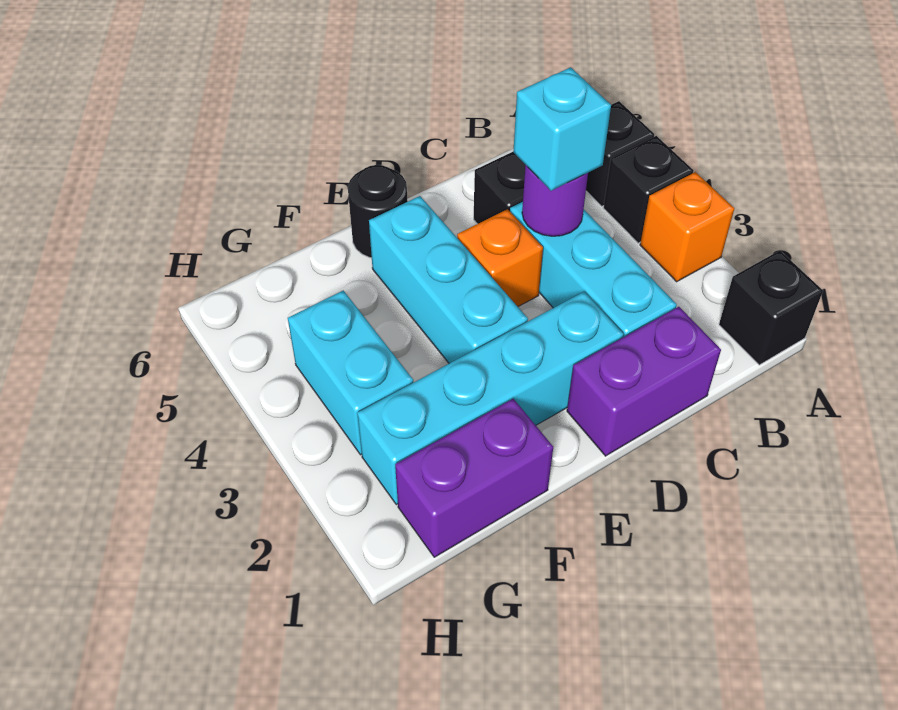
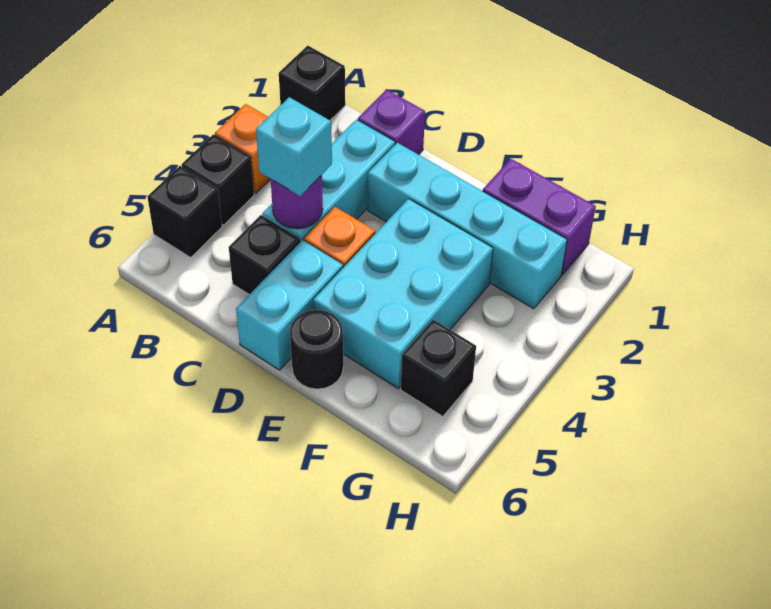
purple 1x2 brick [567,307,721,456] -> purple 1x1 brick [358,89,425,155]
cyan 1x3 brick [369,196,528,363] -> cyan 2x3 brick [313,199,493,389]
cyan 1x2 brick [288,291,413,455] -> cyan 1x2 brick moved to [236,240,343,370]
none -> black 1x1 brick [401,320,476,416]

